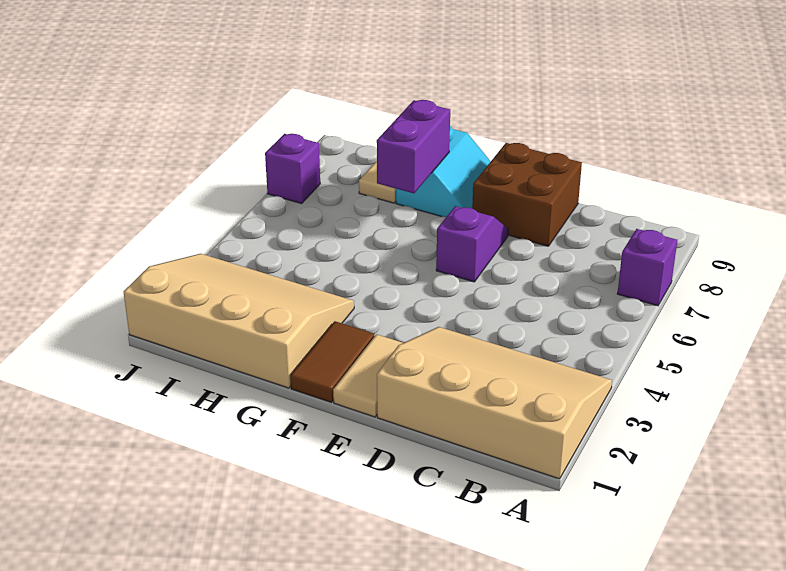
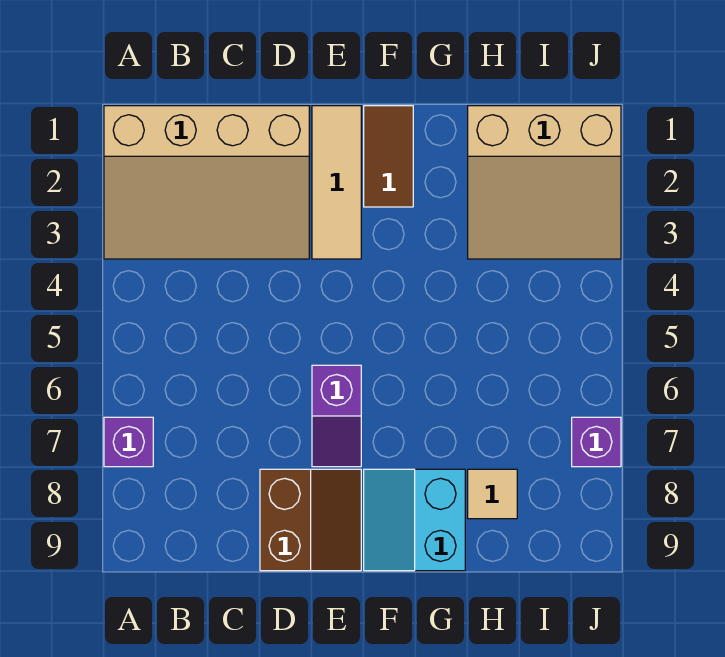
brown 2x2 brick [472,143,582,246] -> brown 2x2 slope [260,469,361,571]
tan 1x2 tile [333,334,403,417] -> tan 1x3 tile [312,106,361,259]
tan 3x4 slope [124,254,354,388] -> tan 3x3 slope [468,106,621,259]
purple 1x2 brick [377,100,450,193] -> none

